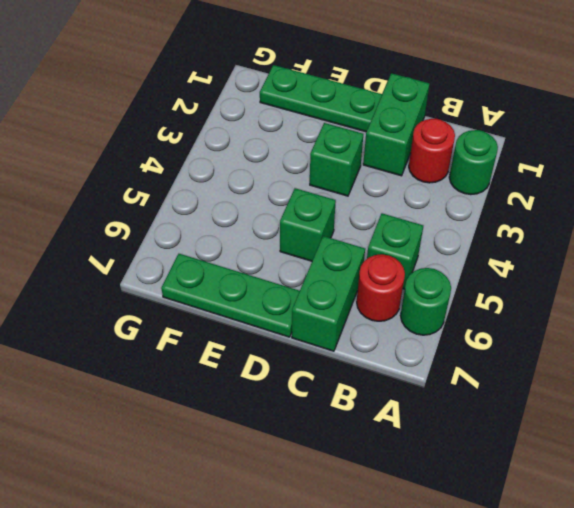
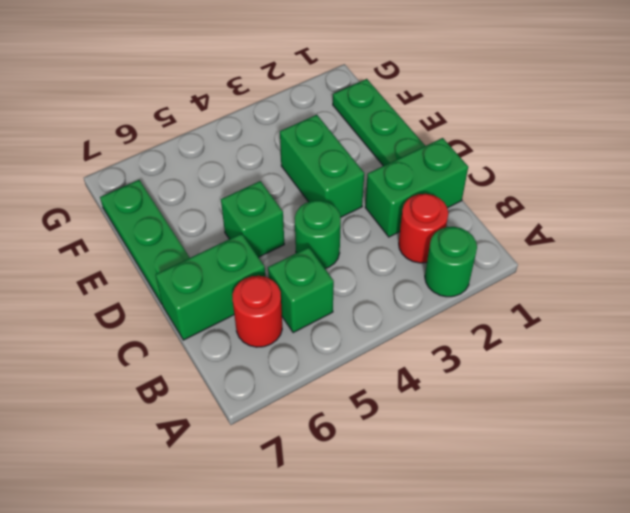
green 1x1 round brick [401,268,451,335] -> green 1x1 round brick moved to [295,200,341,268]
green 1x1 brick [310,123,363,196] -> green 1x2 brick [280,115,364,217]

